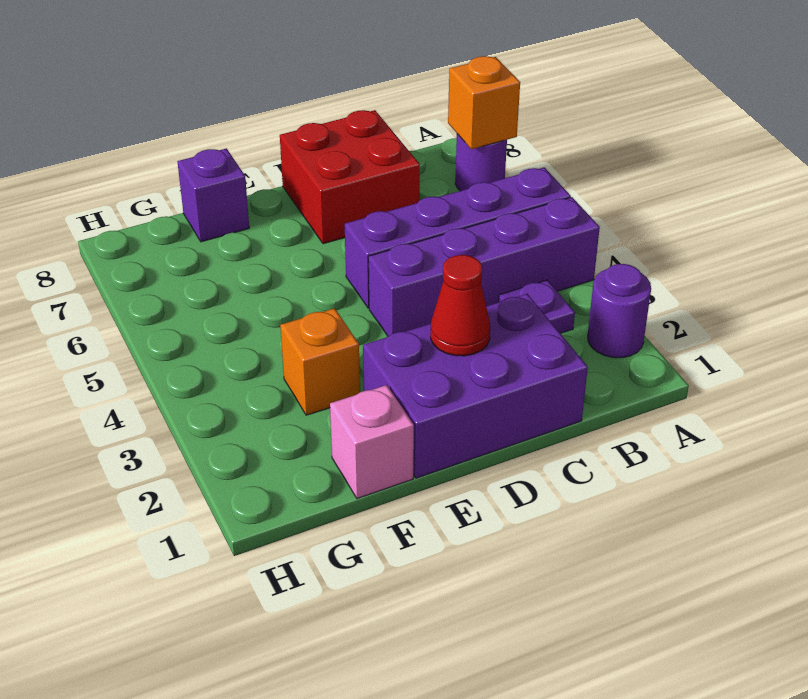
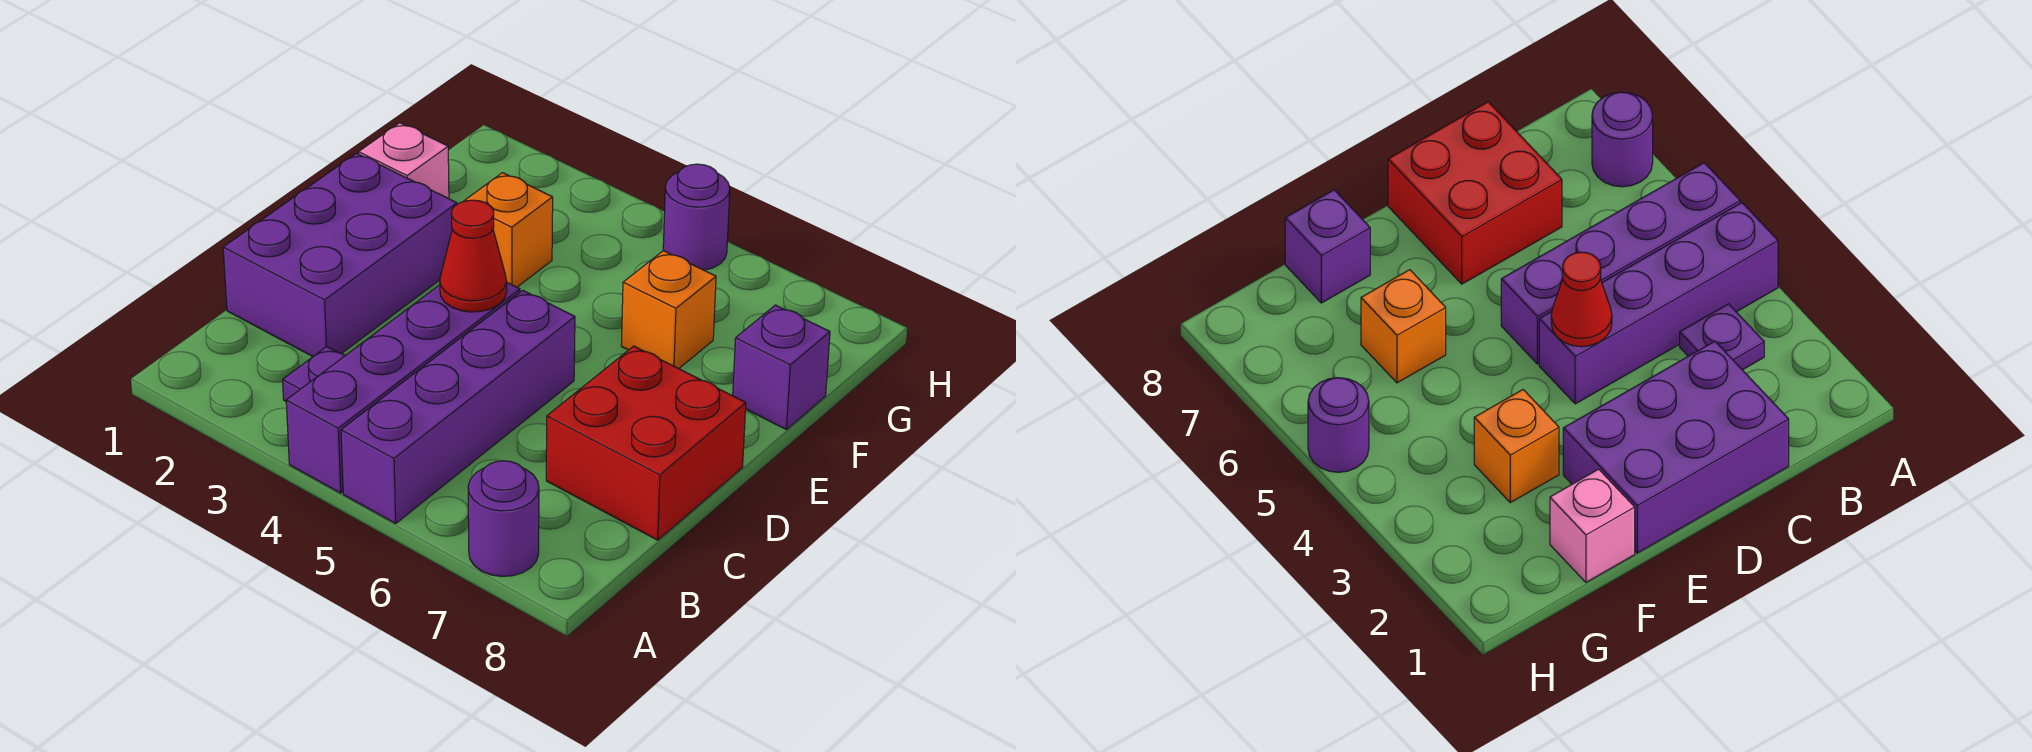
purple 1x1 round brick [588,264,651,358] -> purple 1x1 round brick moved to [663,164,730,270]
orange 1x1 brick [448,56,520,149] -> orange 1x1 brick moved to [621,251,716,369]
red 1x1 cone [430,255,490,356] -> red 1x1 cone moved to [440,200,507,312]

